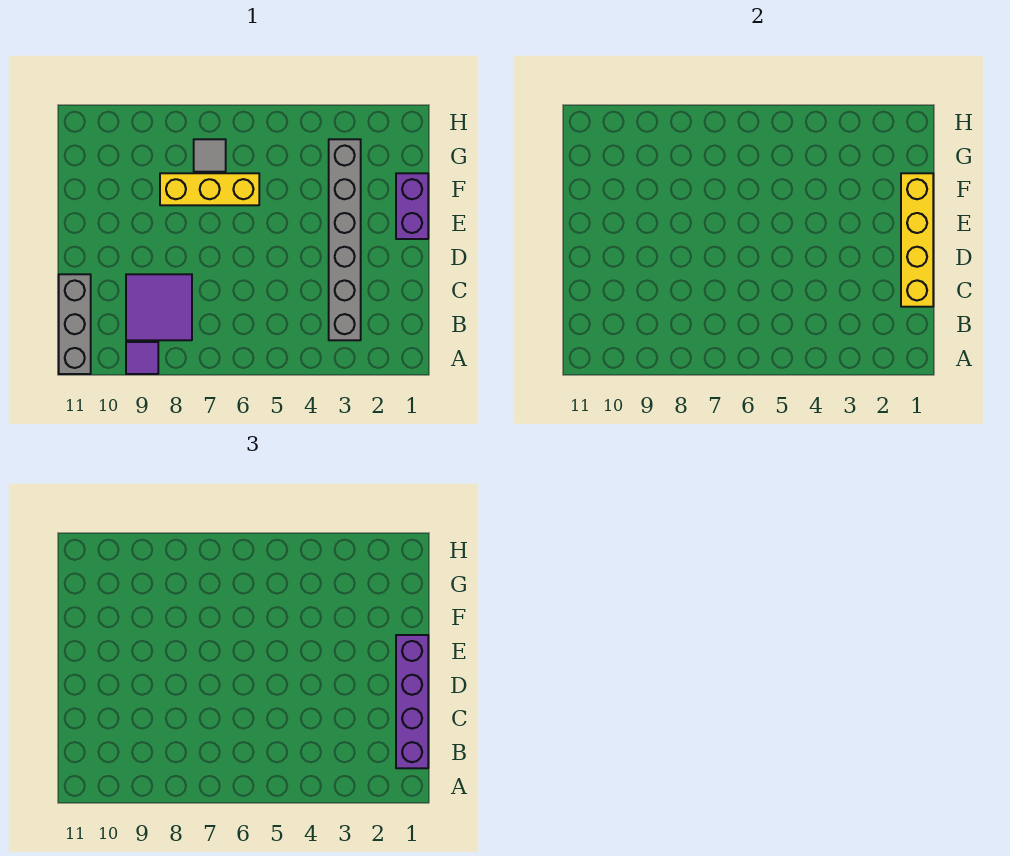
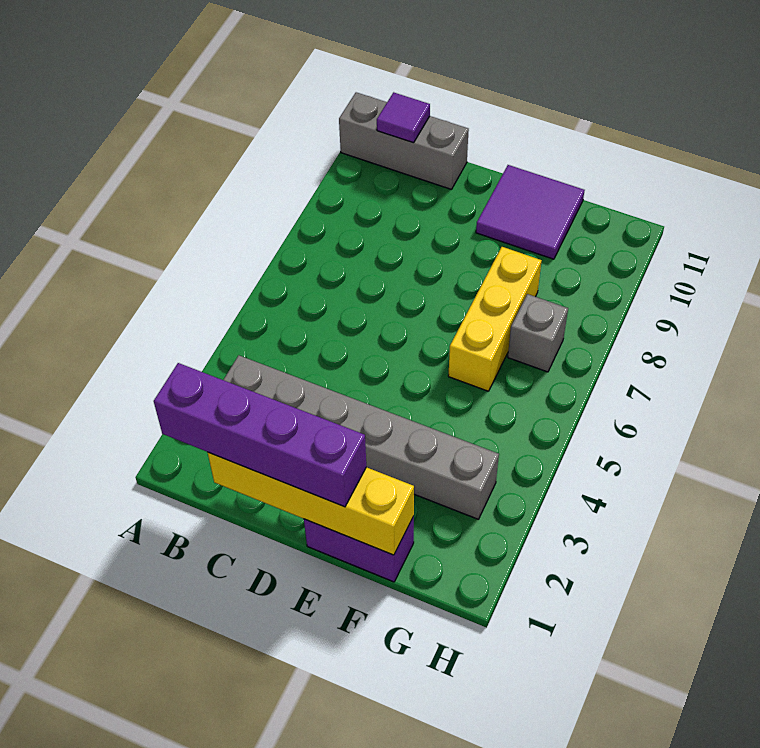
purple 1x1 tile [126,342,158,374] -> purple 1x1 tile moved to [377,92,430,143]
purple 2x2 tile [126,274,192,340] -> purple 2x2 tile moved to [476,165,585,259]
grey 1x1 tile [194,139,226,172] -> grey 1x1 brick [508,294,568,372]

